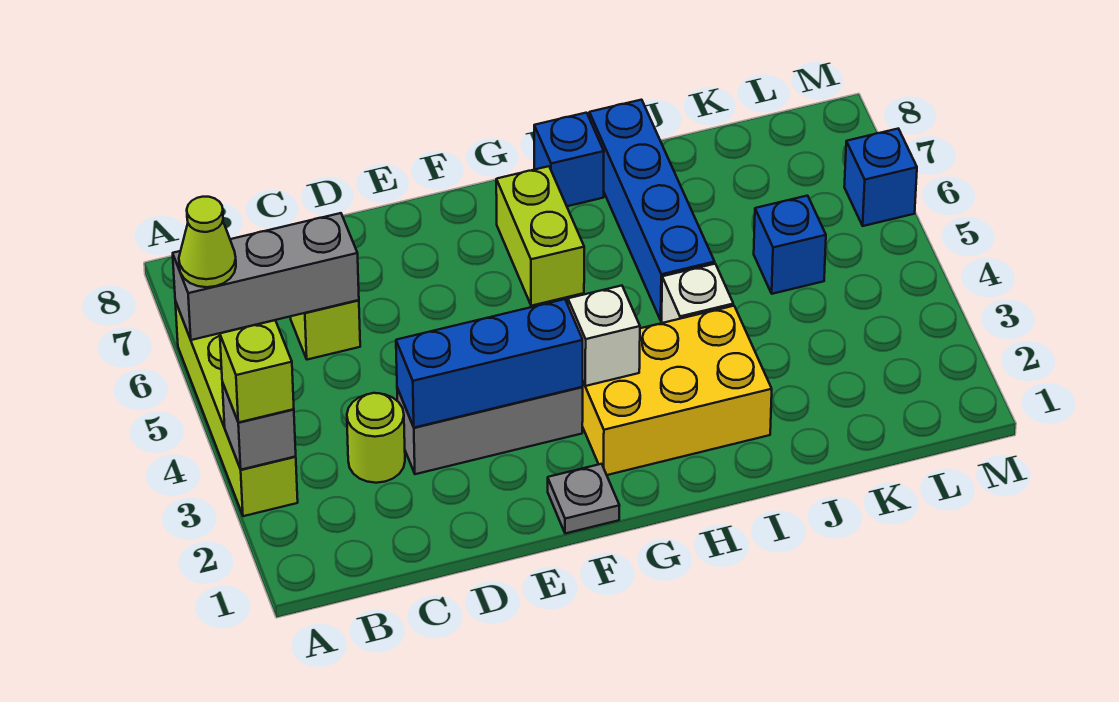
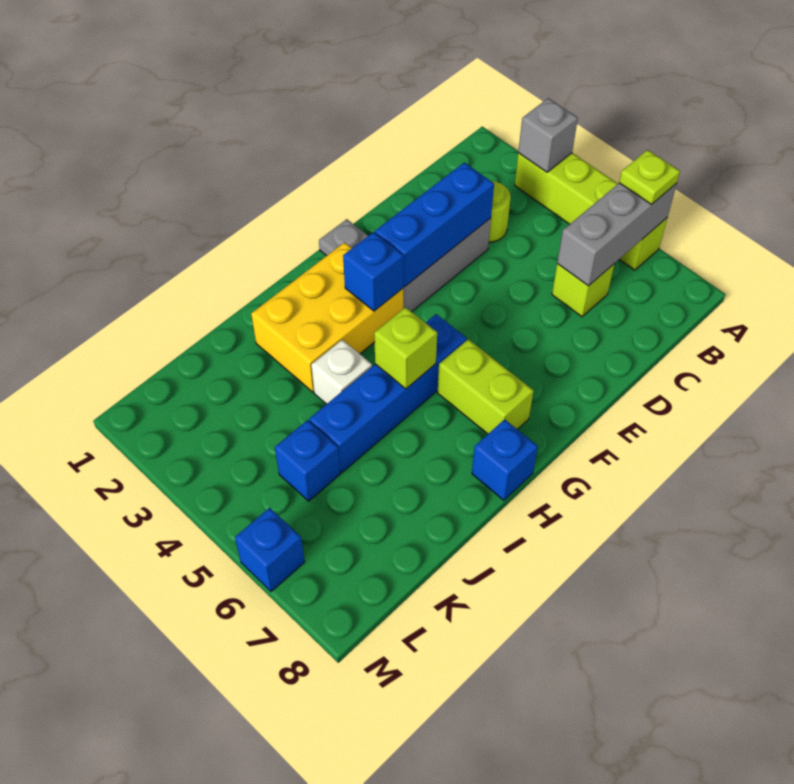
lime 1x1 brick [220,320,294,422] -> lime 1x1 brick moved to [374,307,437,389]
lime 1x1 cone [179,197,236,287] -> lime 1x1 plate [619,150,680,204]
white 1x1 brick [568,286,640,386] -> blue 1x1 brick [343,232,404,311]
blue 1x4 brick [589,100,715,321] -> blue 1x4 brick turned to [309,314,467,473]

